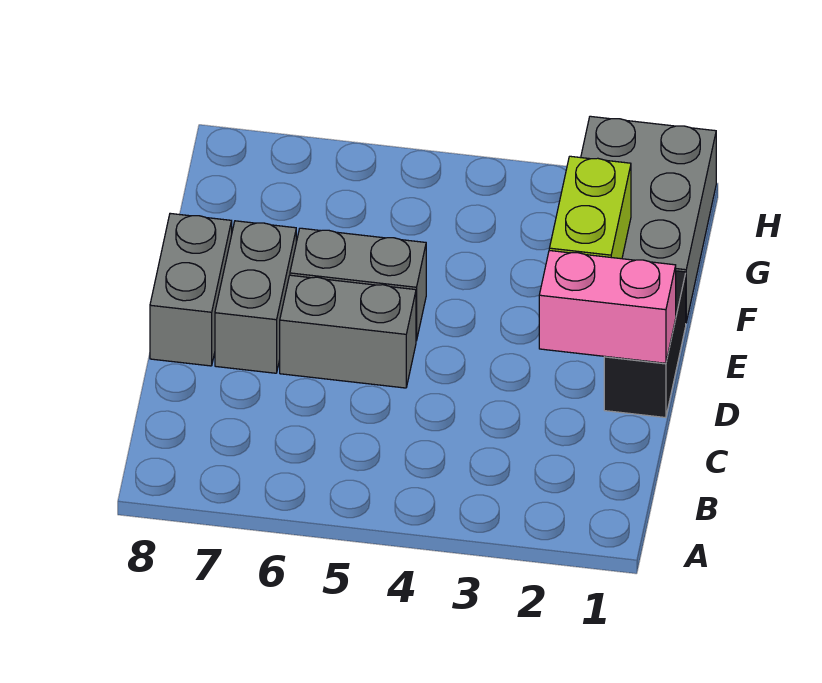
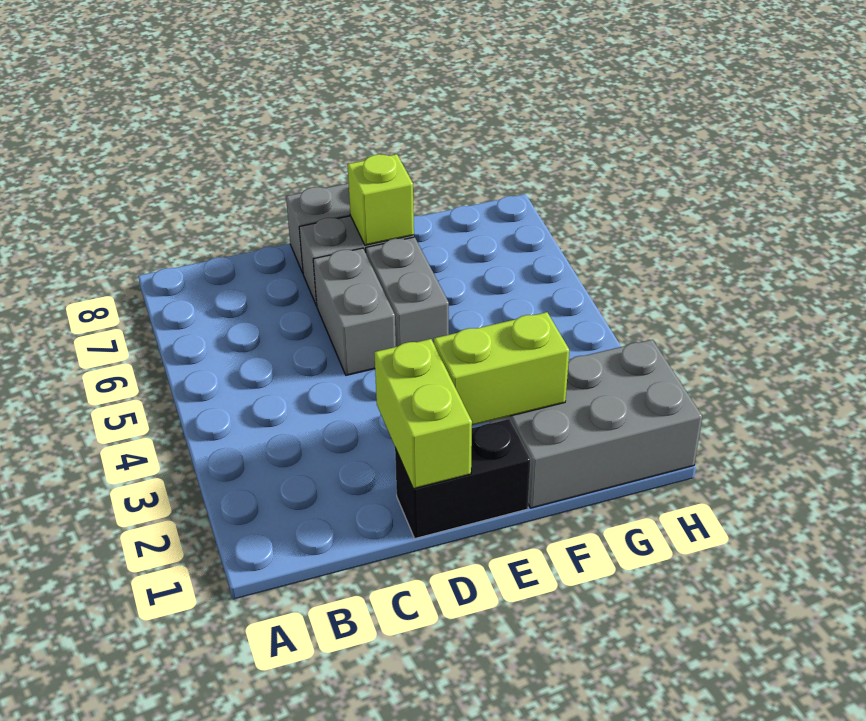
pink 1x2 brick [539,251,676,363] -> lime 1x2 brick [374,339,472,489]
none -> lime 1x1 brick [348,154,414,245]

